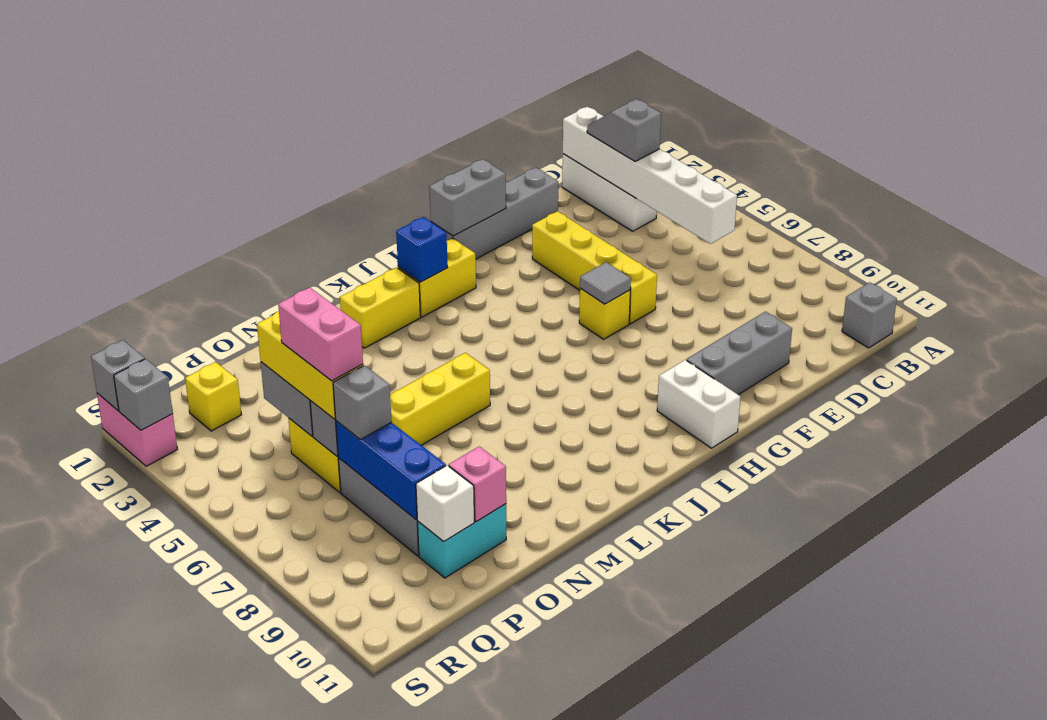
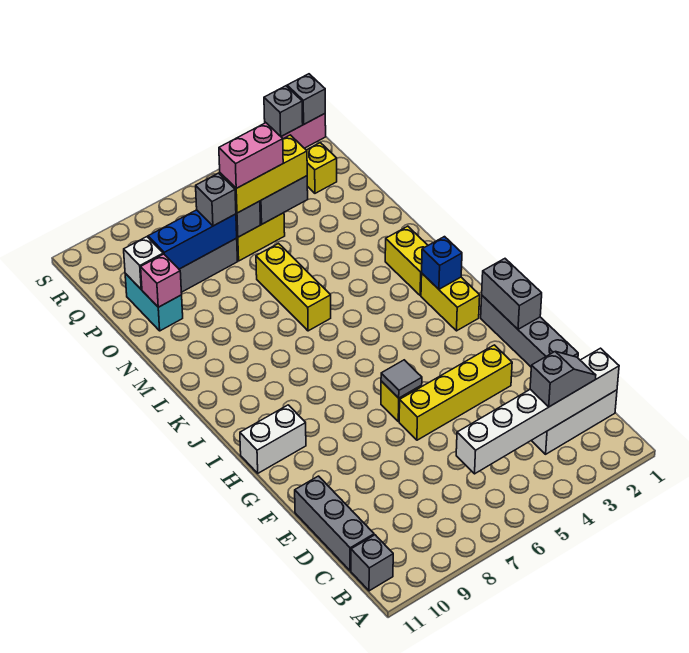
grey 1x3 brick [687,312,792,395] -> grey 1x3 brick moved to [295,476,374,571]

